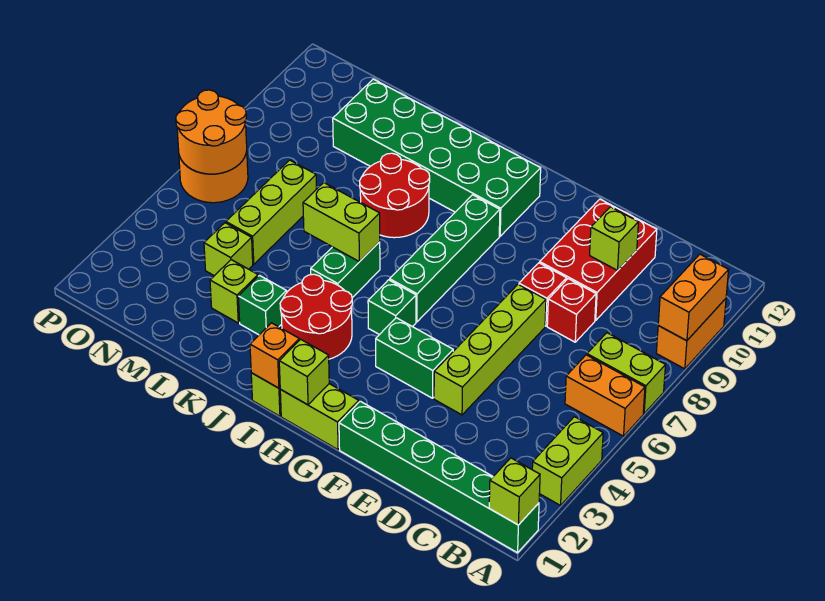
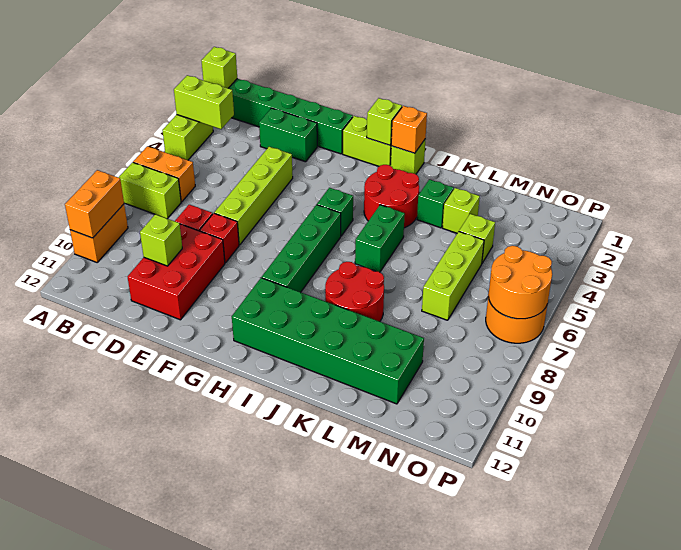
green 1x2 brick [376,318,453,398] -> green 1x2 brick moved to [259,108,317,162]
lime 1x2 brick [303,183,380,262] -> lime 1x2 brick moved to [174,75,234,129]

